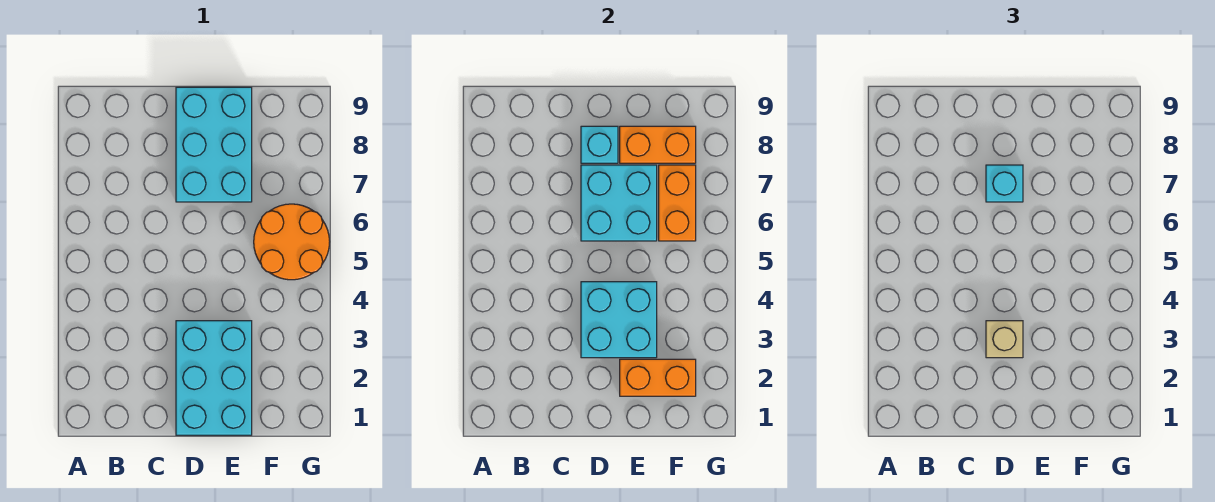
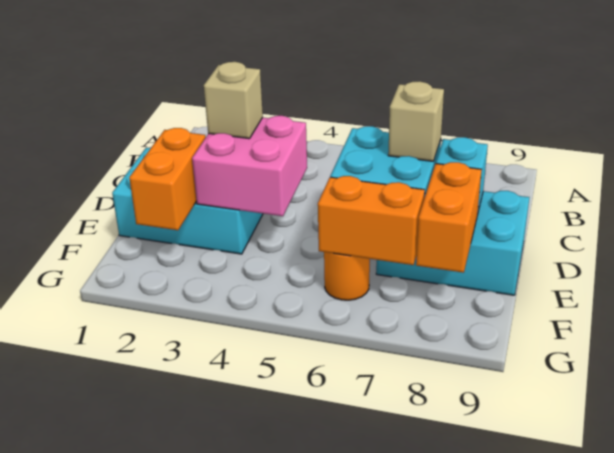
cyan 2x2 brick [581,282,657,358] -> pink 2x2 brick [192,116,307,216]
cyan 1x1 brick [986,165,1023,202] -> tan 1x1 brick [388,81,444,162]
orange 2x2 round brick [254,204,330,280] -> orange 1x1 round brick [324,252,370,300]

